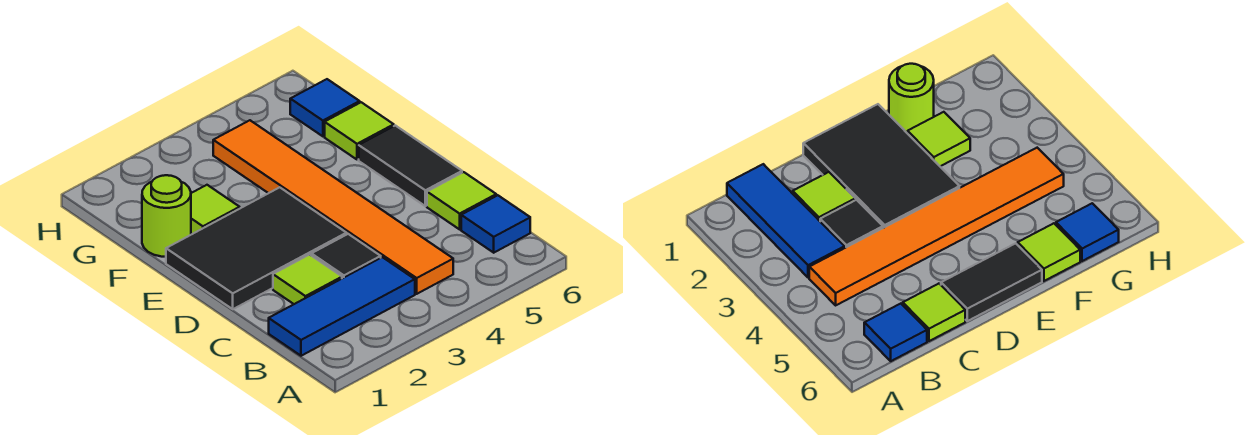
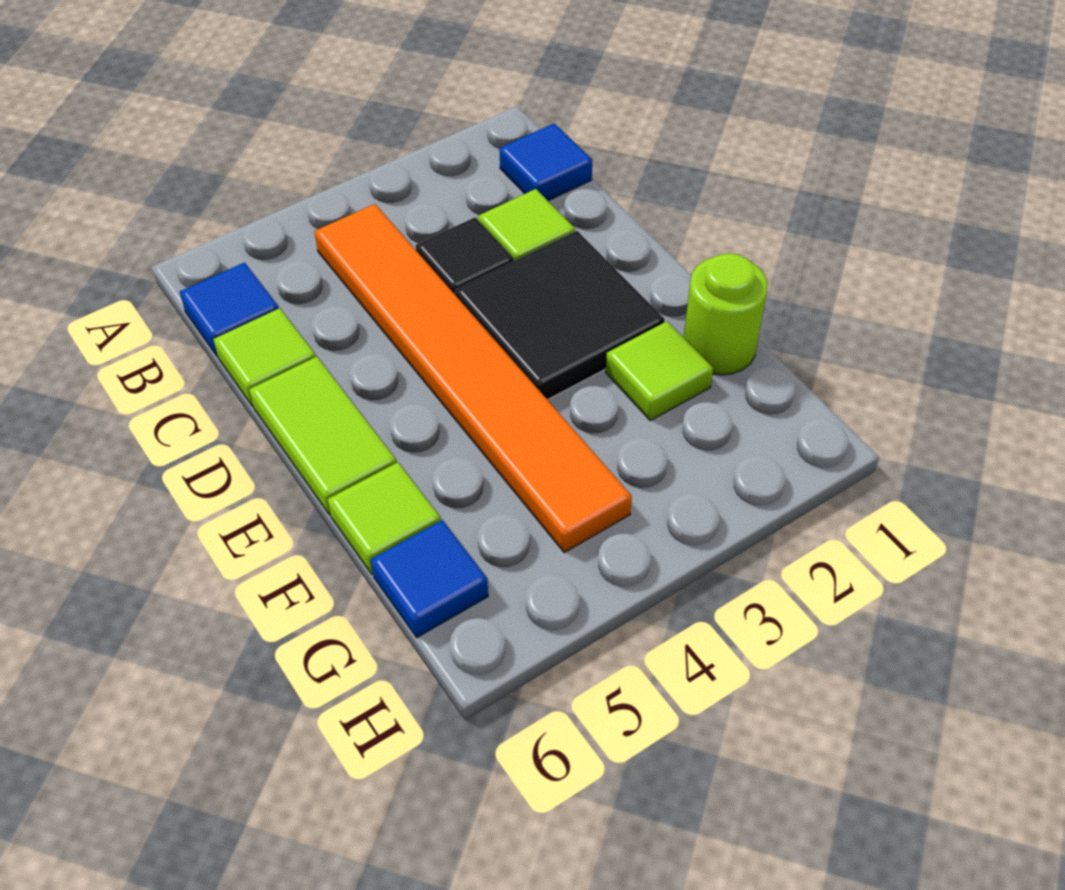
blue 1x3 tile [269,257,415,356] -> blue 1x1 tile [499,123,592,201]
black 2x3 tile [166,187,347,309] -> black 2x2 tile [455,231,665,400]
black 1x2 tile [359,126,462,206] -> lime 1x2 tile [249,357,396,515]

